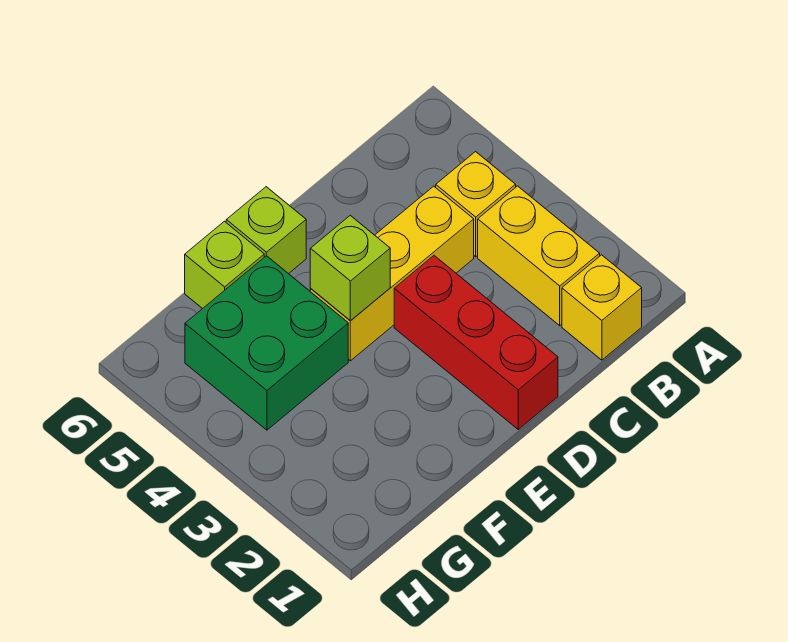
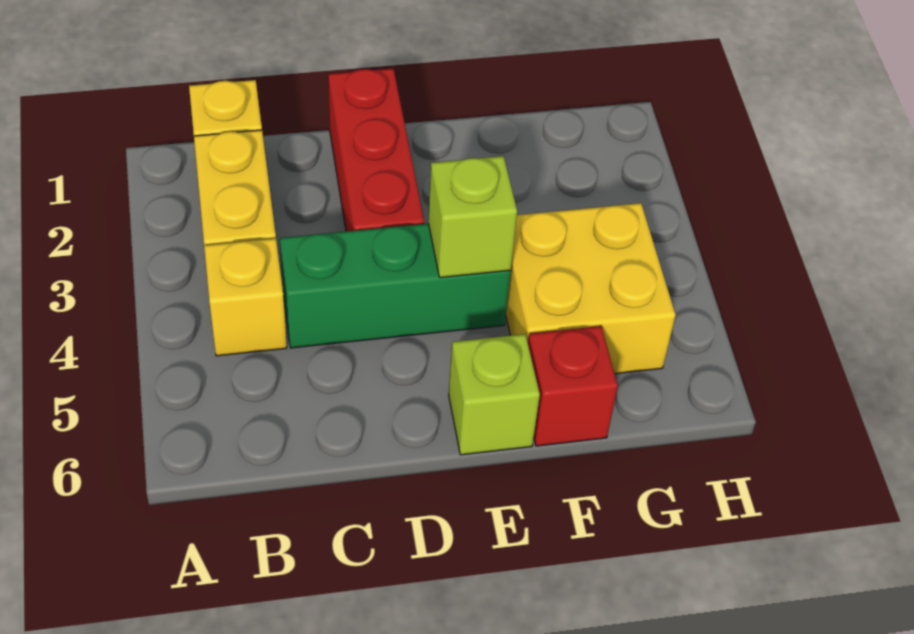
yellow 1x3 brick [310,186,474,361] -> green 1x3 brick [280,224,511,348]
green 2x2 brick [185,256,348,430] -> yellow 2x2 brick [506,203,676,374]
lime 1x1 brick [185,221,264,309] -> red 1x1 brick [528,326,618,446]

